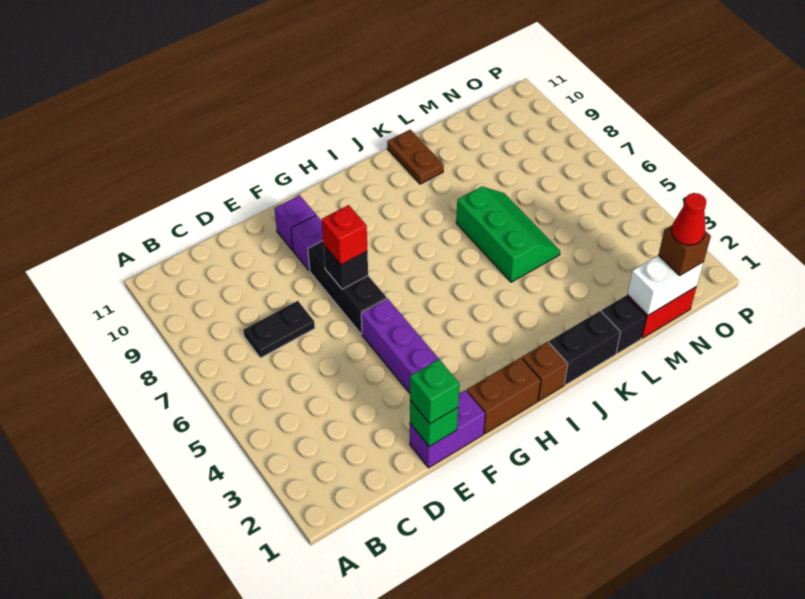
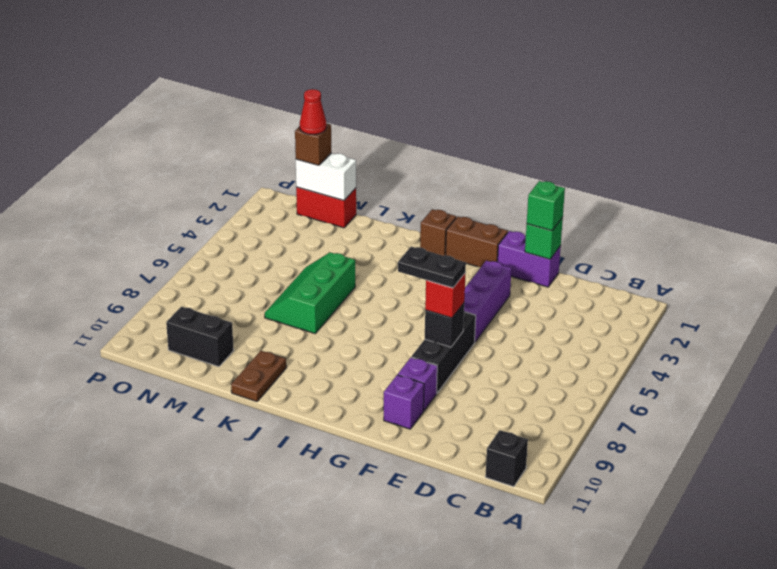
black 1x2 plate [243,301,315,358] -> black 1x2 plate moved to [398,247,466,288]
black 1x2 brick [549,311,621,385] -> black 1x2 brick moved to [166,307,234,367]
black 1x1 brick [601,296,646,353] -> black 1x1 brick moved to [485,430,528,487]

